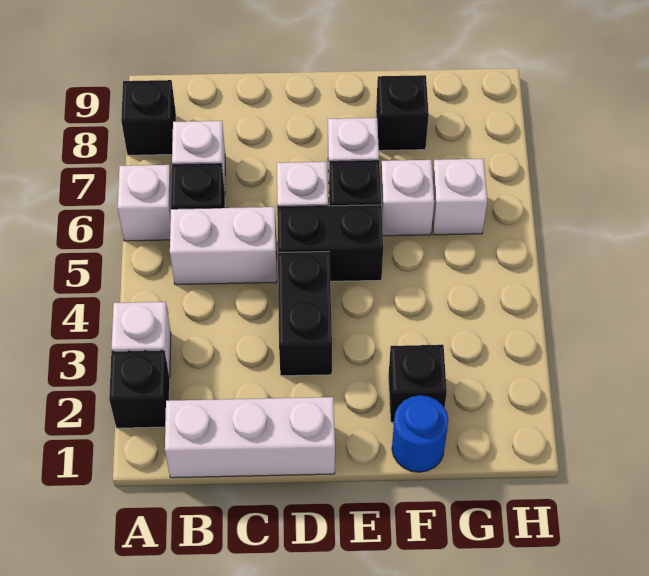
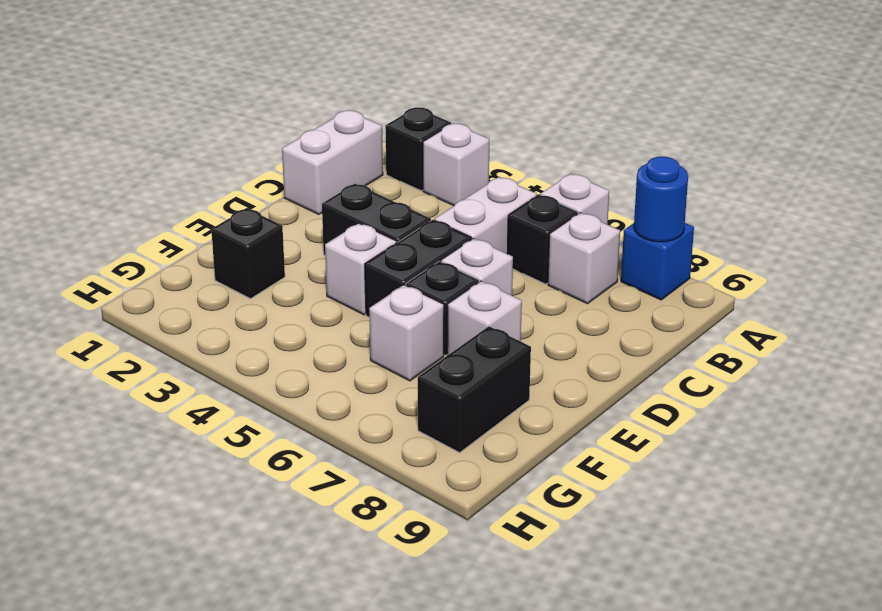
black 1x1 brick [121,80,176,155] -> blue 1x1 brick [621,223,694,300]
white 1x3 brick [165,397,335,478] -> white 1x2 brick [282,110,383,214]
blue 1x1 round brick [392,395,448,472] -> blue 1x1 round brick moved to [634,157,688,242]
black 1x1 brick [376,75,429,151] -> black 1x2 brick [418,326,531,453]
white 1x1 brick [432,159,487,235] -> white 1x1 brick moved to [325,223,397,315]

